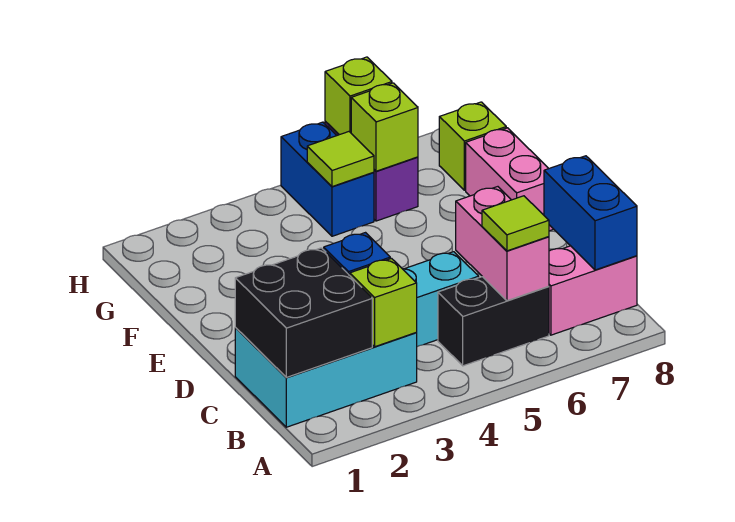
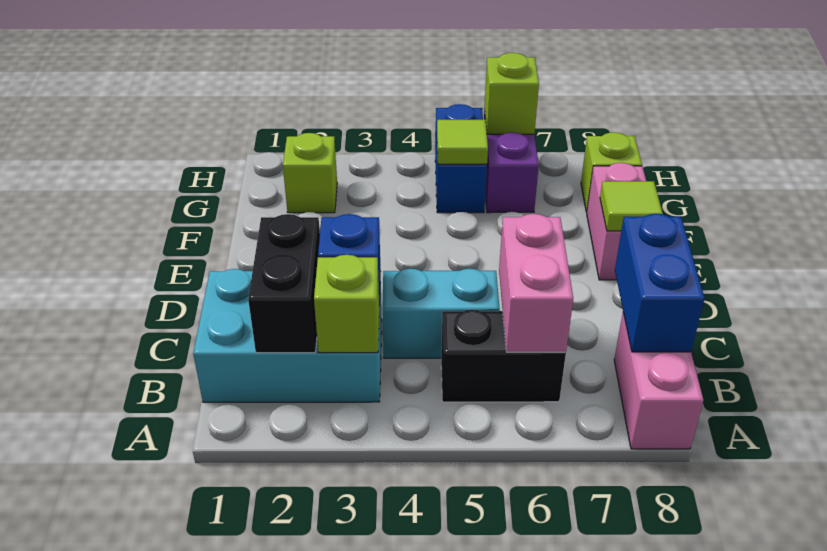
black 2x2 brick [235,248,372,377] -> black 1x2 brick [248,214,320,353]
lime 1x1 tile [482,196,549,251] -> lime 1x1 tile moved to [600,181,663,231]
pink 1x2 brick [549,246,637,335] -> pink 1x2 brick turned to [614,313,703,449]
lime 1x1 brick [351,83,418,171] -> lime 1x1 brick moved to [283,133,337,213]

